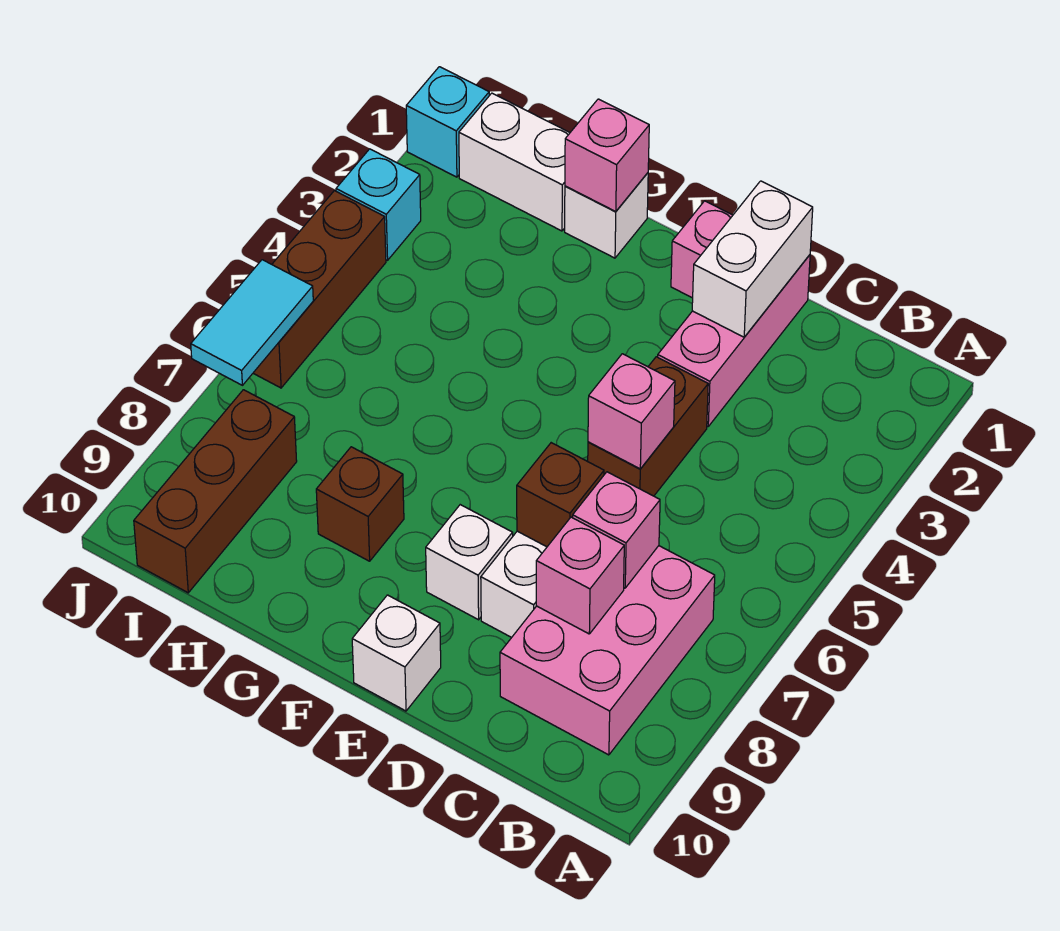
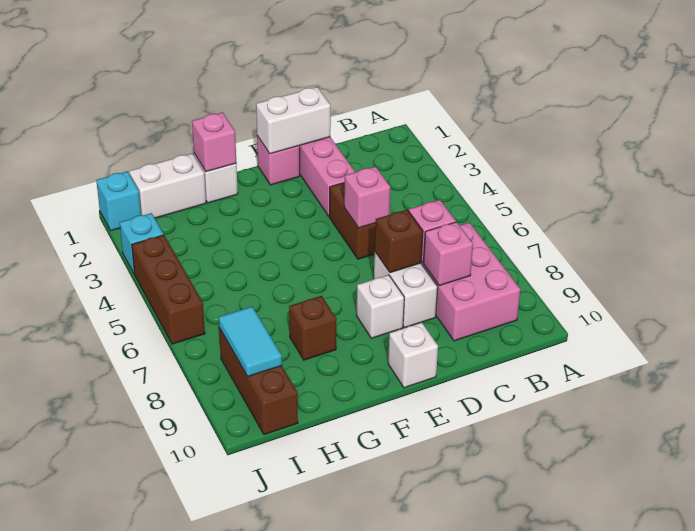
white 1x2 brick [692,181,813,337] -> white 1x2 brick turned to [256,87,331,154]
cyan 1x2 tile [191,260,313,385] -> cyan 1x2 tile moved to [219,307,282,376]

